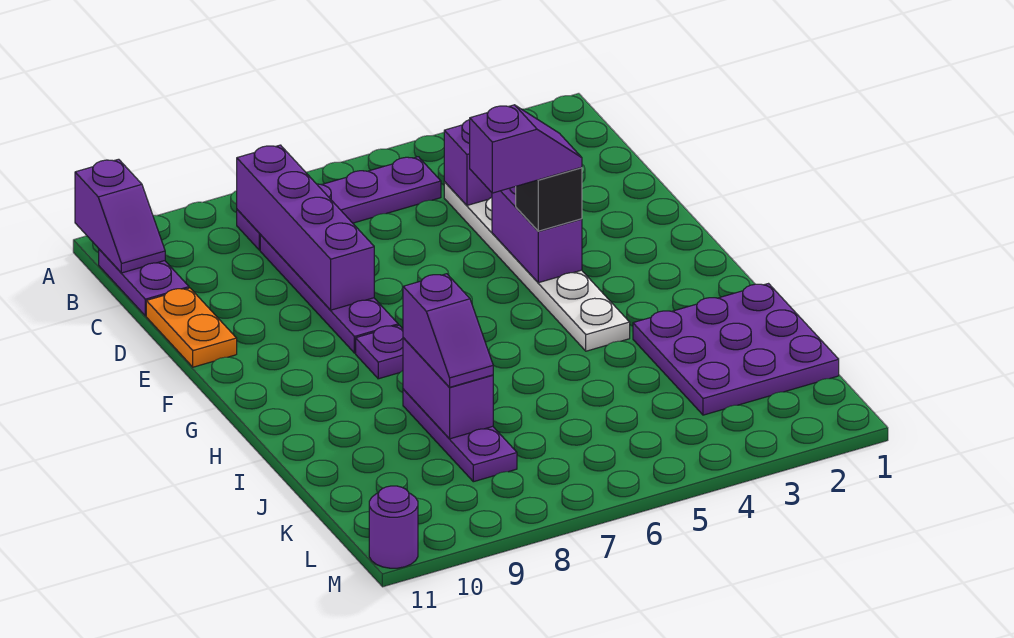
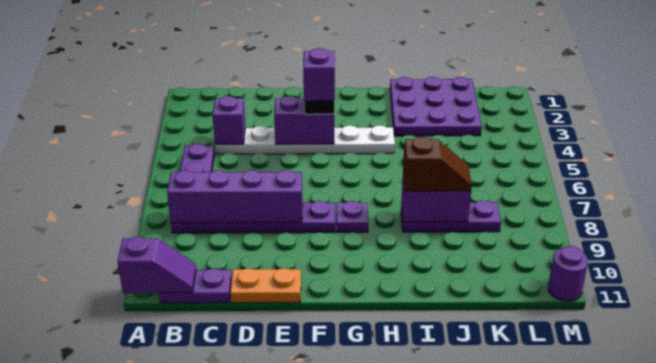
purple 1x2 slope [403,274,493,387] -> brown 1x2 slope [403,137,472,191]

